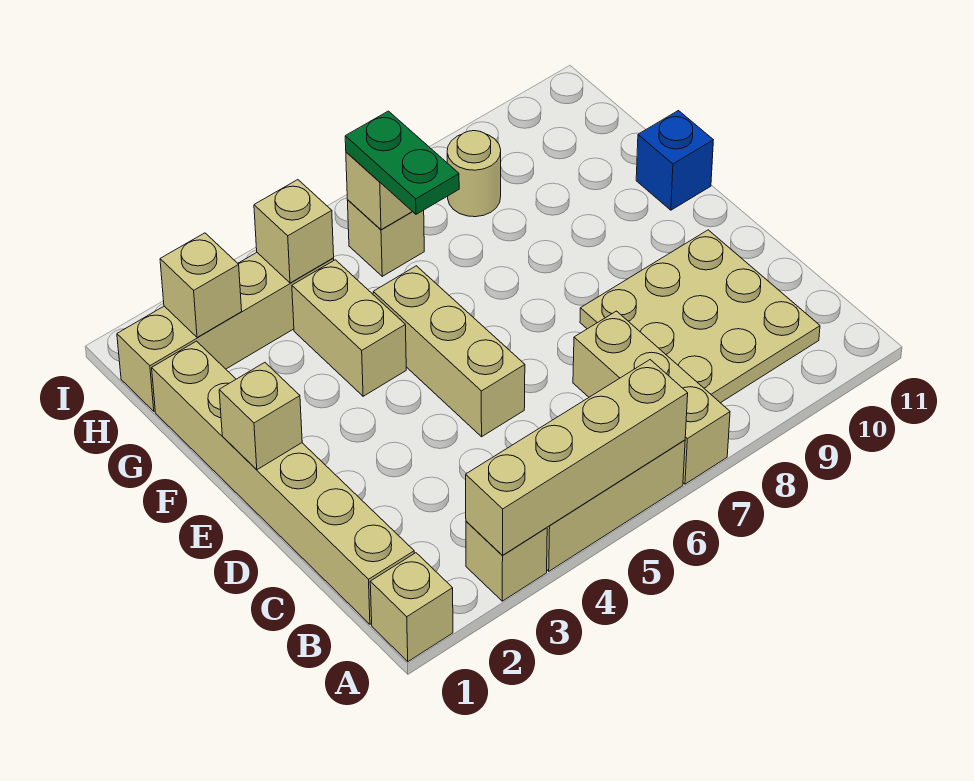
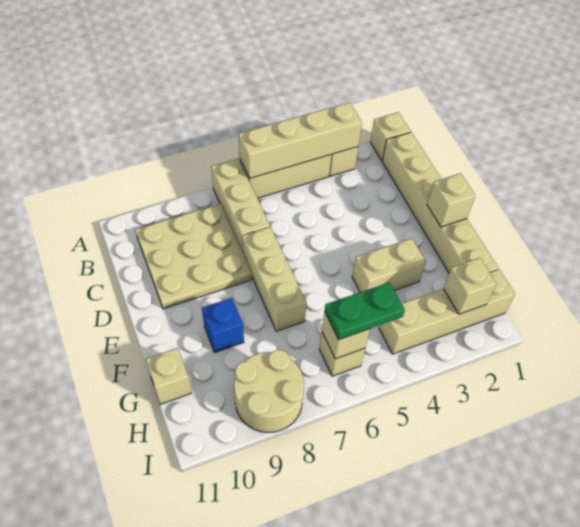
tan 1x3 brick [373,266,525,437] -> tan 1x3 brick moved to [242,227,306,331]
tan 1x2 brick [292,260,406,396] -> tan 1x2 brick turned to [352,238,426,292]
blue 1x1 brick [636,111,713,210] -> blue 1x1 brick moved to [202,298,244,352]
green 1x2 plate [345,111,459,214] -> green 1x2 plate turned to [325,282,405,339]
tan 1x1 brick [254,180,334,283] -> tan 1x1 brick moved to [146,348,191,404]
tan 1x1 round brick [447,131,501,217] -> tan 2x2 round brick [234,350,304,432]

